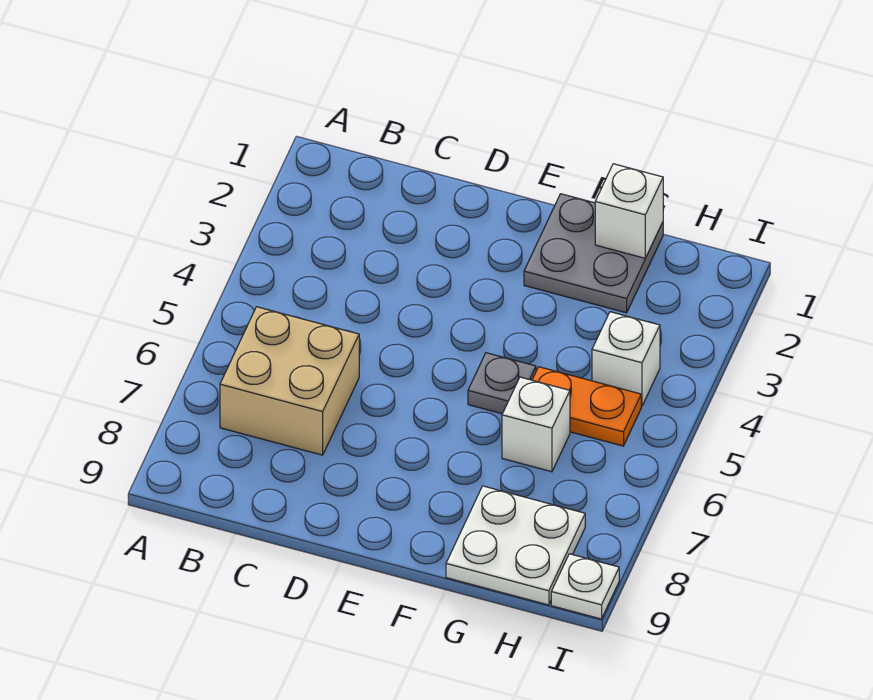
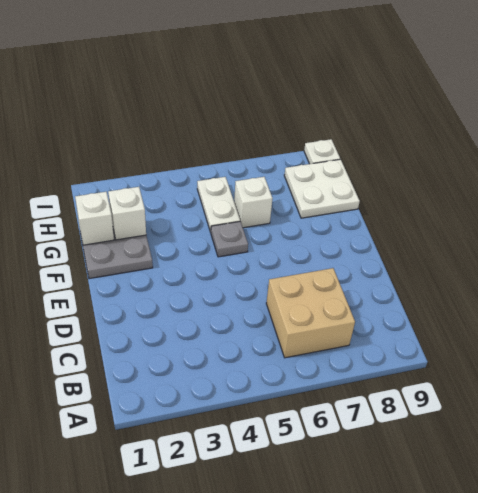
orange 1x2 plate [532,367,641,446] -> white 1x2 plate [197,177,240,232]
white 1x1 brick [592,312,660,406] -> white 1x1 brick moved to [108,187,146,240]

